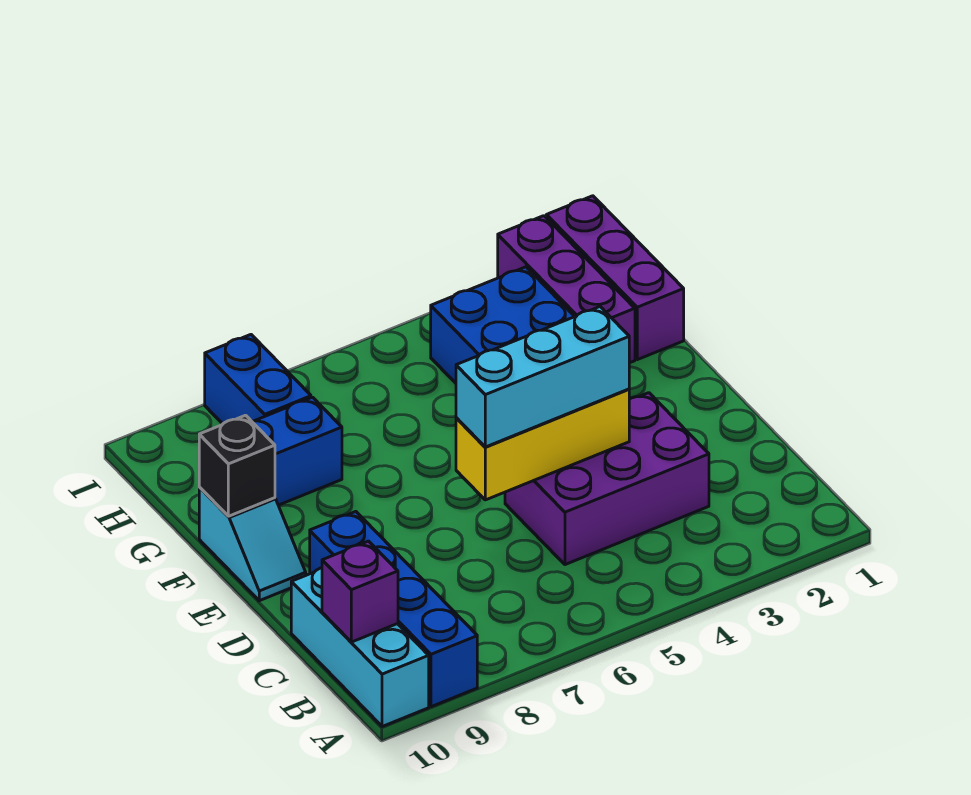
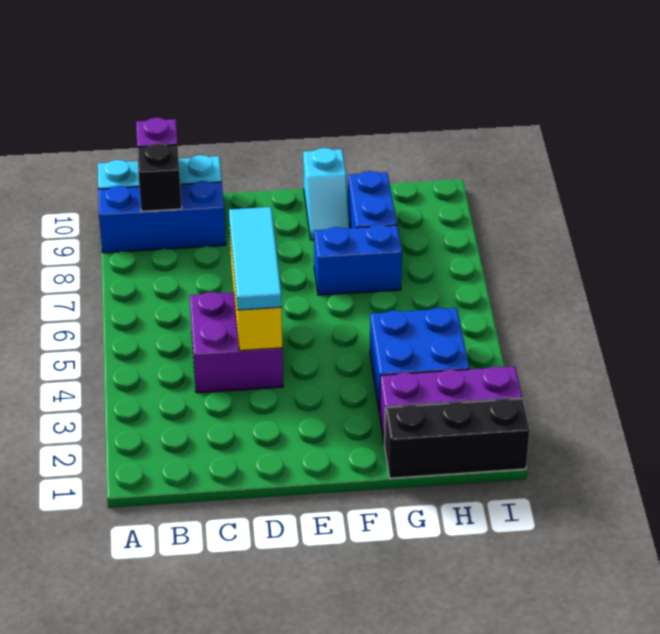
blue 1x4 brick [310,512,477,707] -> blue 1x3 brick [98,181,226,253]
purple 2x3 brick [505,393,709,565] -> purple 2x2 brick [190,292,283,393]
cyan 1x3 brick [456,307,629,447] -> cyan 1x3 tile [229,207,282,310]
cyan 1x2 slope [199,487,306,601] -> cyan 1x2 slope turned to [303,148,350,240]
black 1x1 brick [199,415,275,516] -> black 1x1 brick moved to [137,143,182,211]
purple 1x3 brick [546,196,684,360] -> black 1x3 brick [385,399,530,478]
blue 1x2 brick [205,335,311,424] -> blue 1x2 brick moved to [314,224,402,295]

